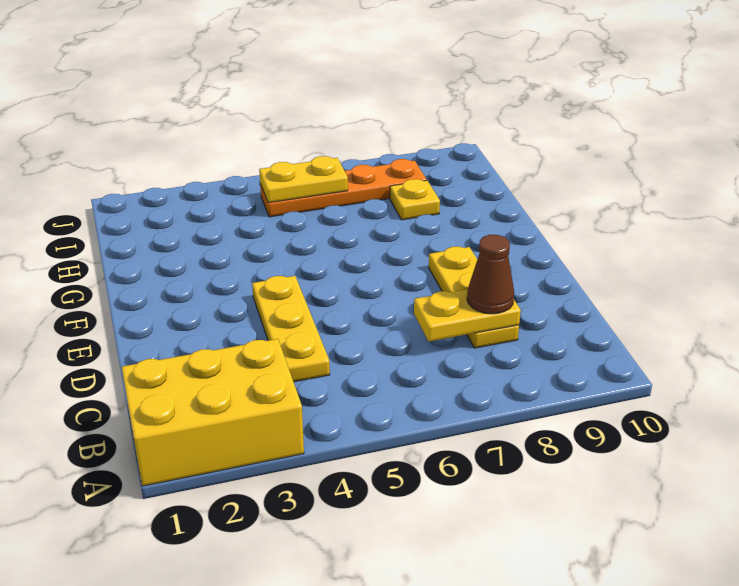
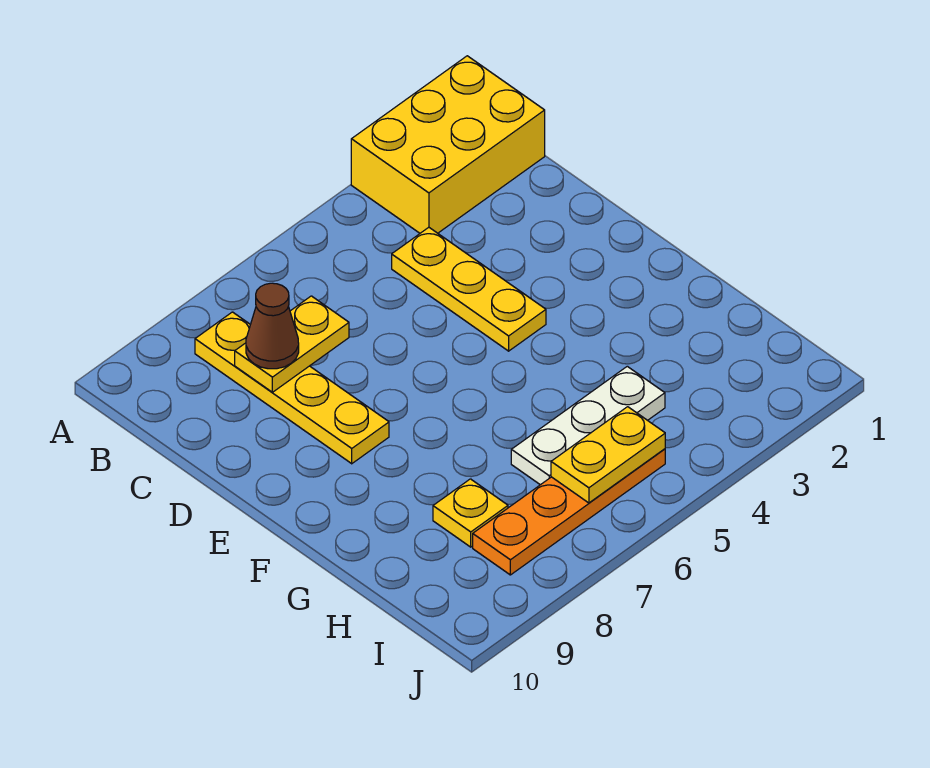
yellow 1x3 plate [429,247,519,348] -> yellow 1x4 plate [195,312,389,464]
none -> white 1x3 plate [511,366,665,485]

